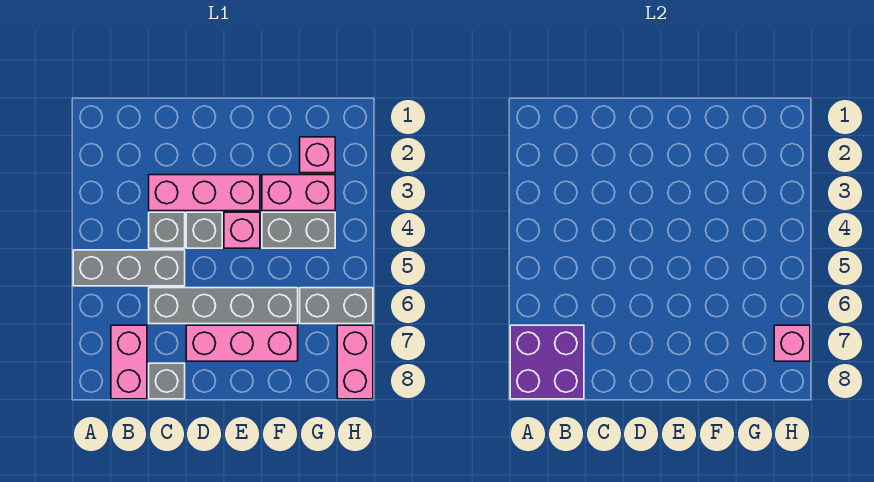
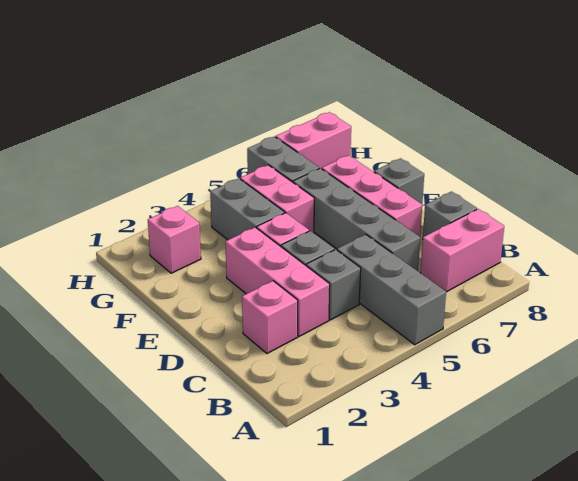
purple 2x2 brick [510,325,584,399] -> none
none -> grey 1x1 brick [374,158,424,204]
pink 1x2 brick [262,175,335,211] -> pink 1x2 brick moved to [240,165,314,233]
pink 1x1 brick [774,325,810,361] -> pink 1x1 brick moved to [242,281,298,353]

